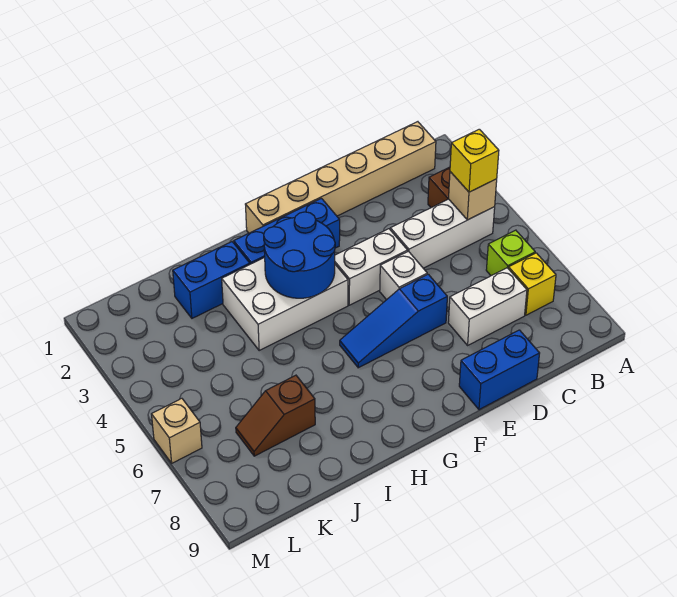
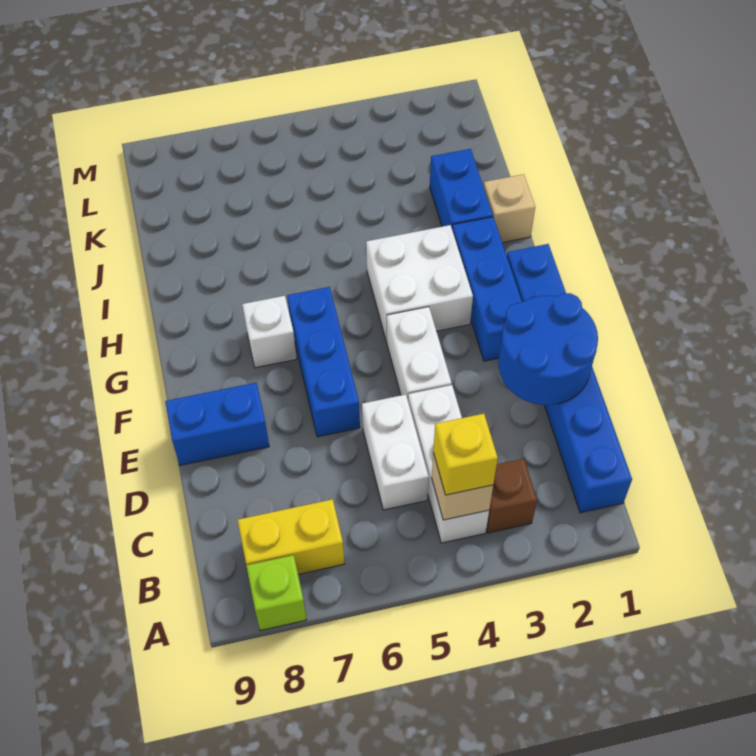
tan 1x6 brick [245,122,436,233] -> blue 1x6 brick [507,244,632,513]
lime 1x1 brick [486,230,535,276] -> lime 1x1 brick moved to [246,555,307,631]
yellow 1x1 brick [509,253,556,315] -> yellow 1x2 brick [238,499,345,574]
white 1x2 brick [448,268,527,345] -> white 1x2 brick moved to [362,395,429,510]
blue 1x2 brick [459,330,540,410] -> blue 1x2 brick turned to [165,383,269,465]
white 1x1 brick [380,251,427,300] -> white 1x1 brick moved to [242,296,297,368]
blue 1x3 slope [340,274,447,368] -> blue 1x3 brick [287,287,360,437]
white 2x3 brick [222,257,348,350] -> white 2x2 brick [366,225,473,341]
blue 2x2 round brick [264,212,335,298] -> blue 2x2 round brick moved to [498,293,598,405]
brown 1x2 slope [236,375,315,456] -> none
tan 1x1 brick [152,398,202,463] -> tan 1x1 brick moved to [483,174,535,243]

